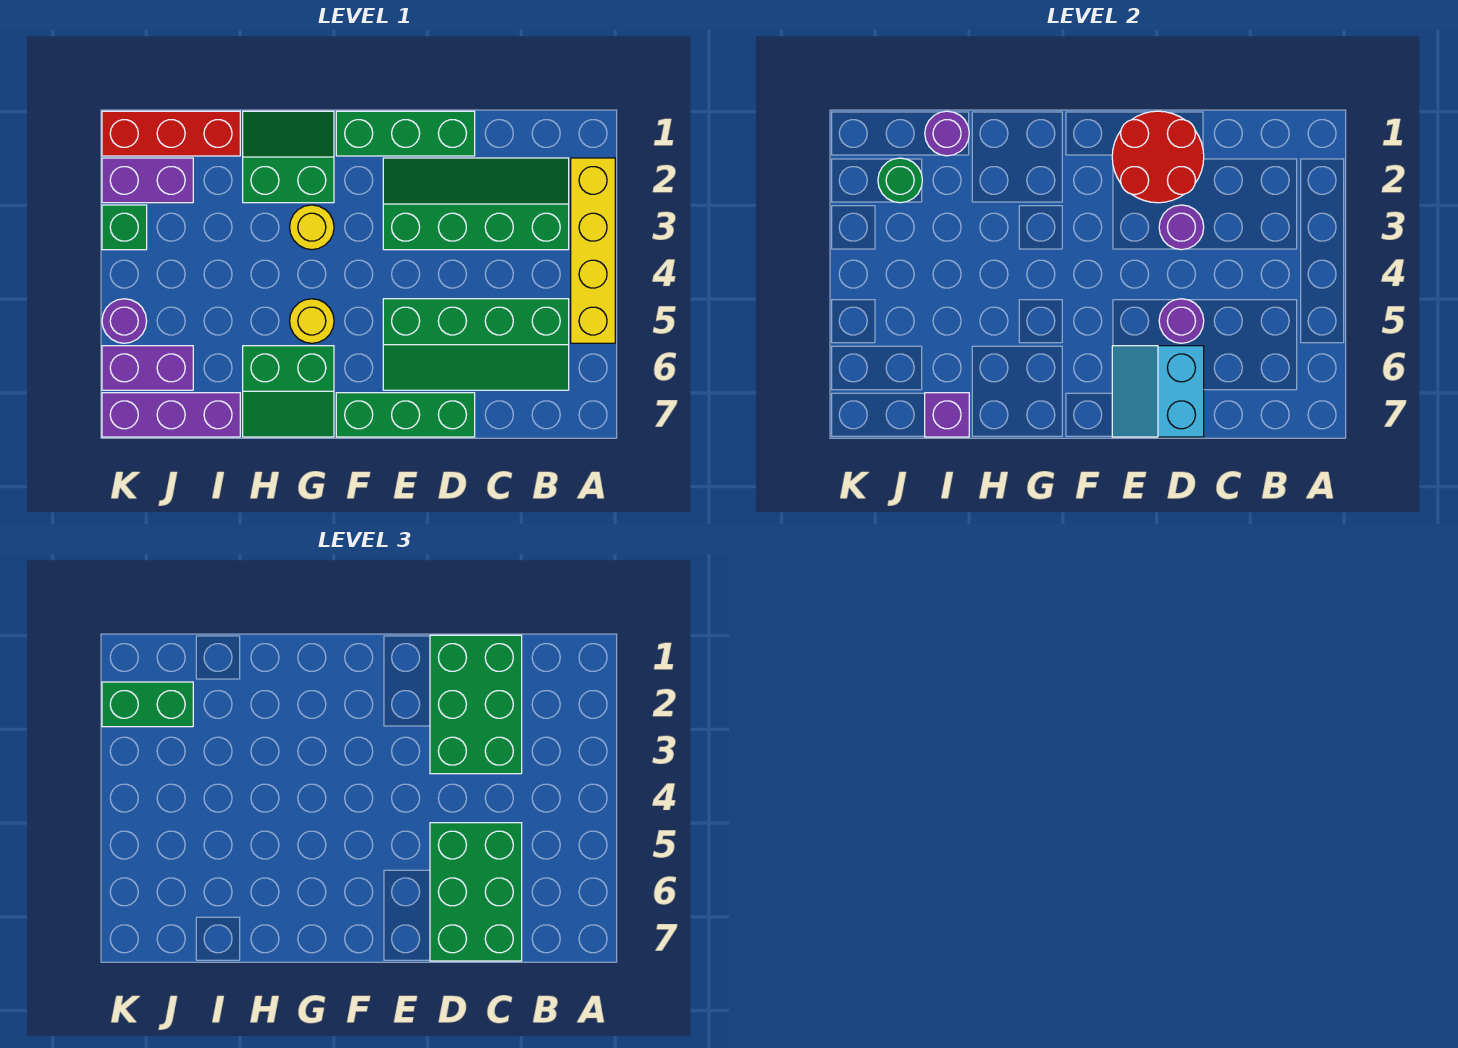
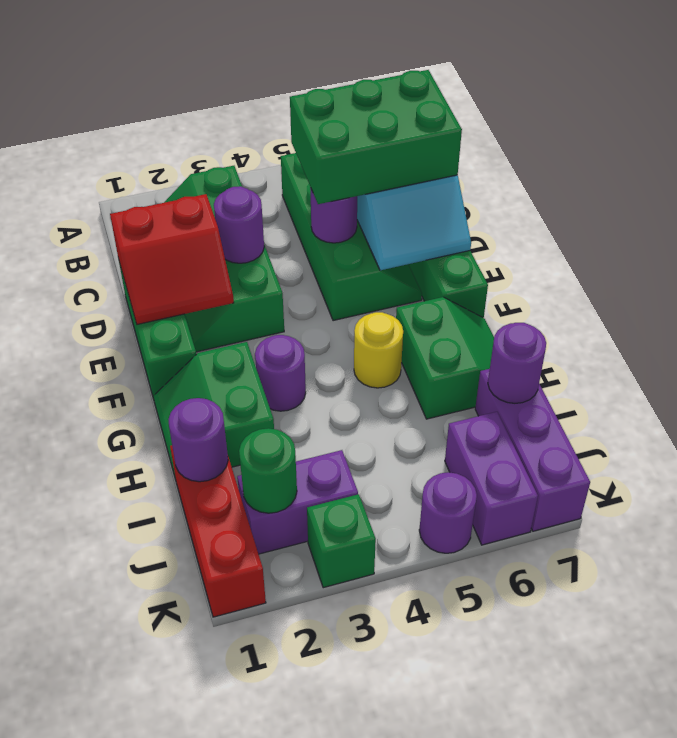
yellow 1x4 brick [571,158,615,343] -> none
green 2x3 brick [430,635,522,774] -> none
red 2x2 round brick [1112,111,1204,203] -> red 2x2 slope [110,194,234,324]
yellow 1x1 round brick [290,205,334,250] -> purple 1x1 round brick [255,335,306,411]
purple 1x1 brick [925,393,969,437] -> purple 1x1 round brick [488,323,546,403]
purple 1x2 brick [102,158,193,203] -> purple 1x2 brick turned to [237,450,358,554]
green 1x2 brick [102,682,193,727] -> none

